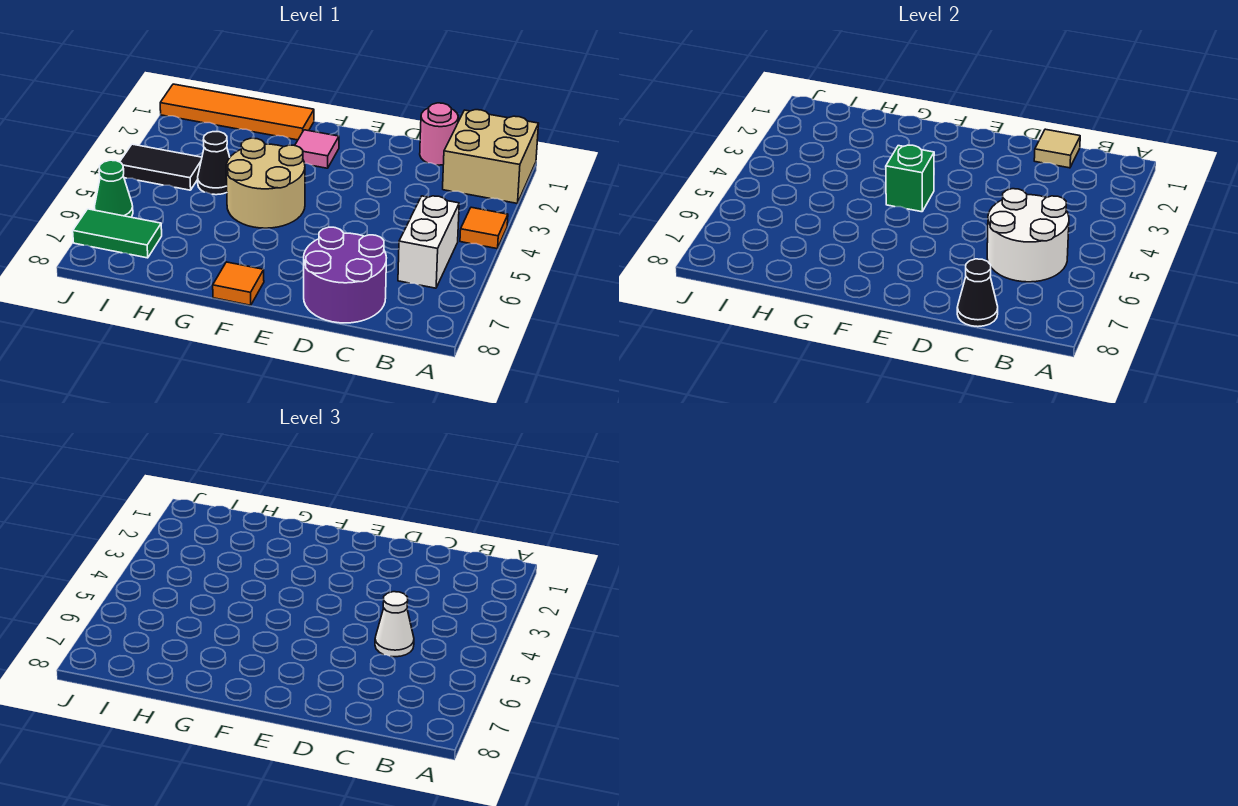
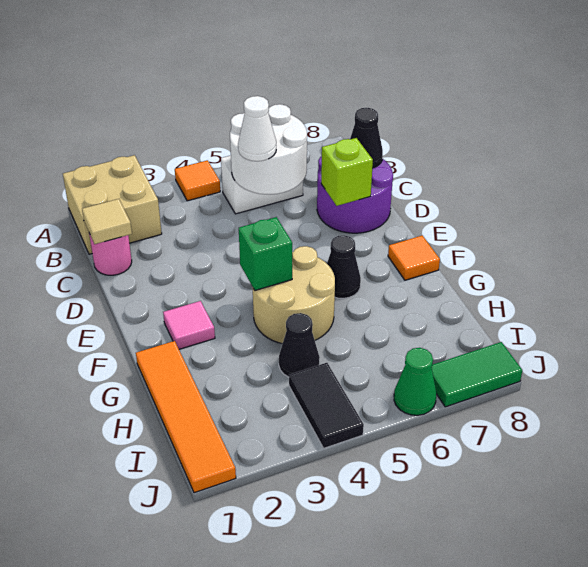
none -> lime 1x1 brick [321,138,373,206]
none -> black 1x1 cone [327,235,361,298]
green 1x2 tile [73,209,162,258] -> green 1x2 tile turned to [432,342,522,407]

